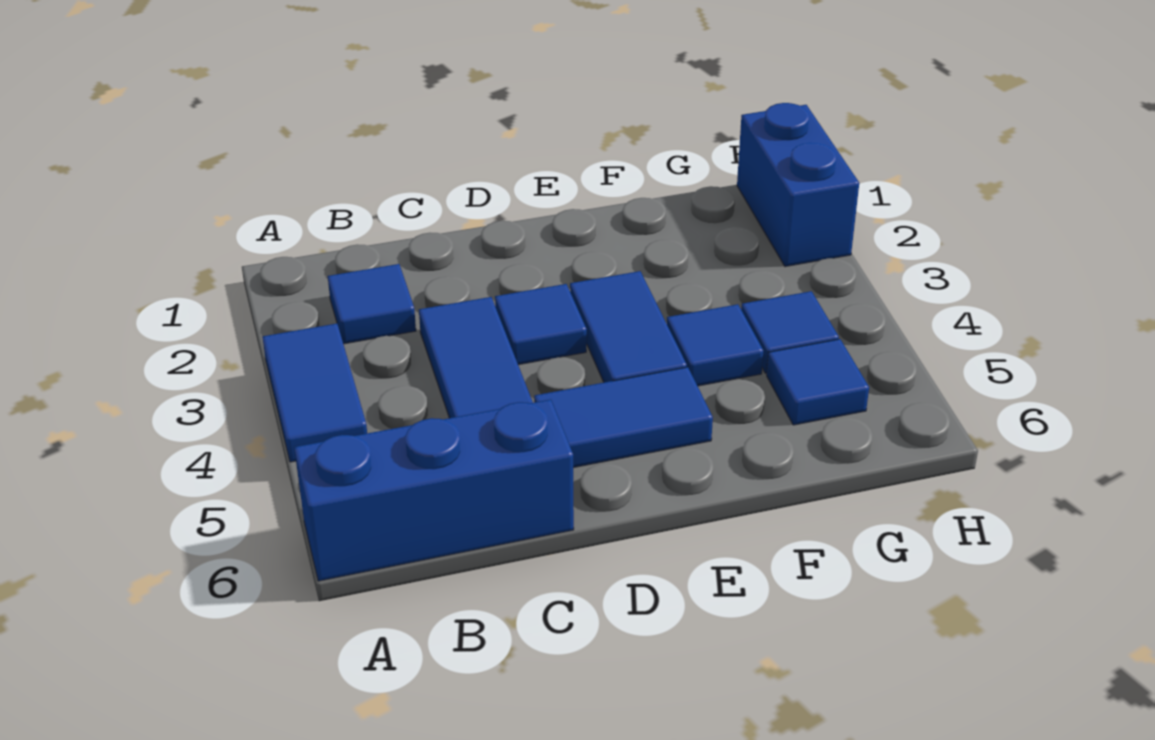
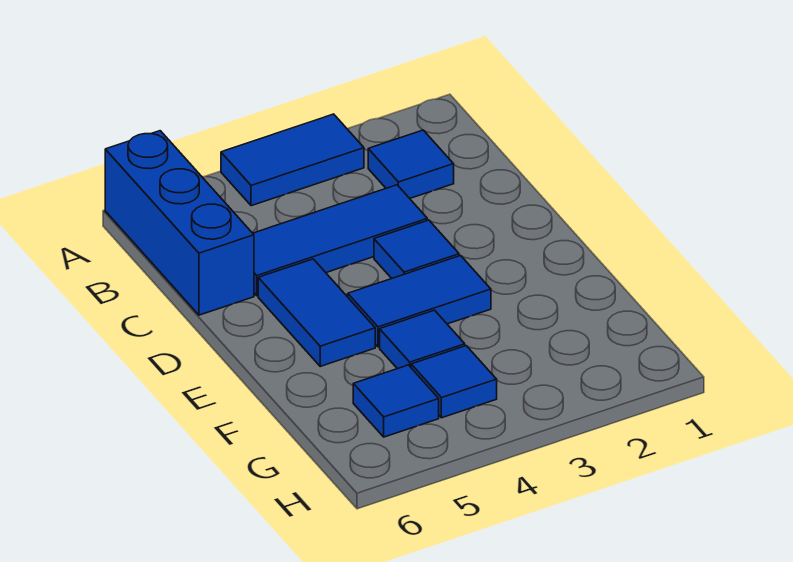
blue 1x2 brick [737,103,859,267] -> none

